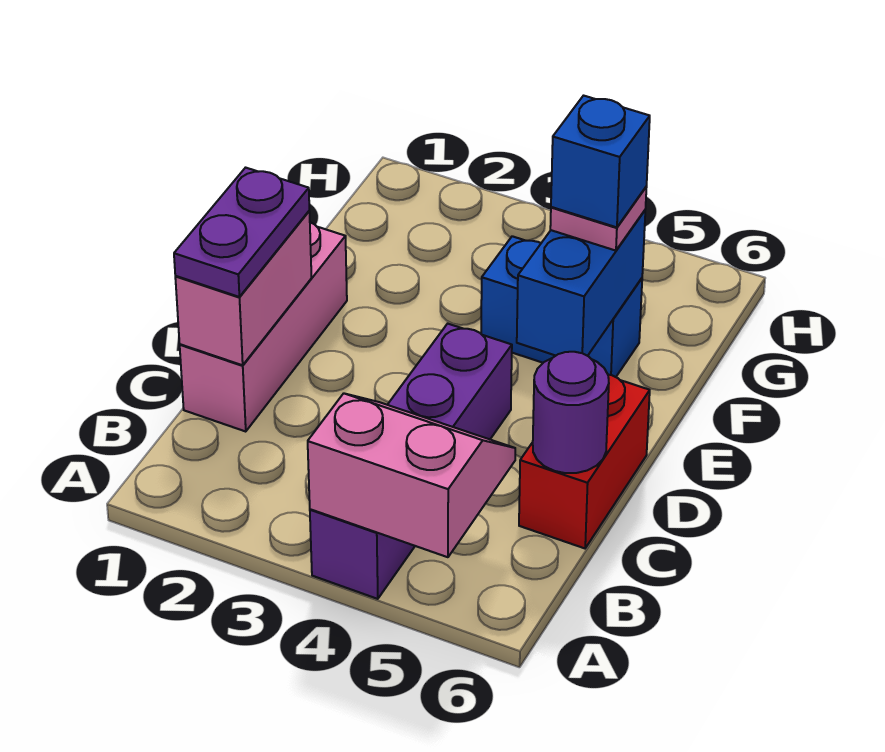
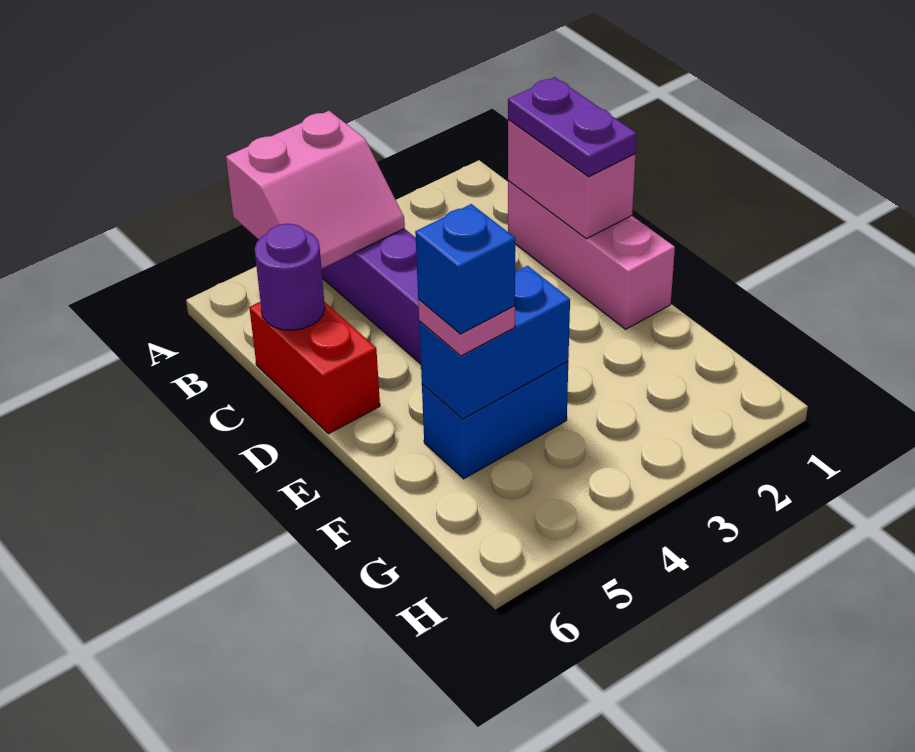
blue 1x2 brick [517,210,645,356] -> blue 1x2 brick turned to [419,266,570,419]

